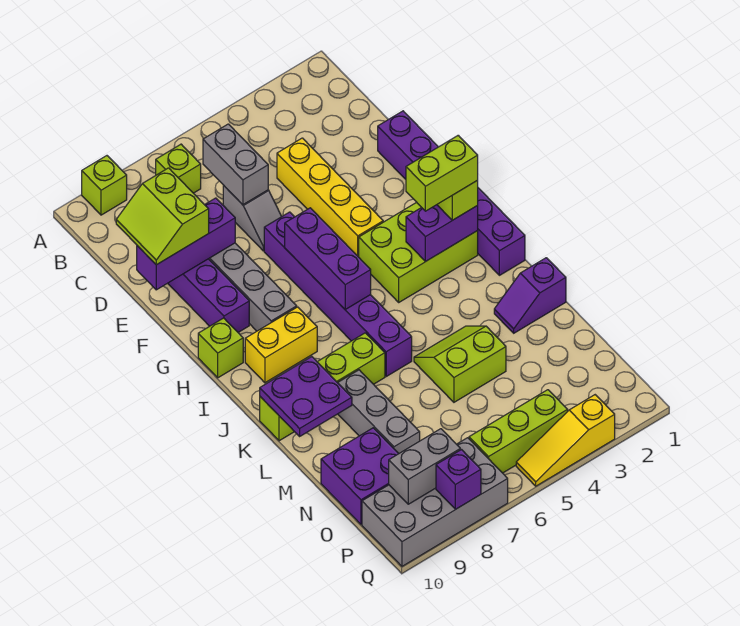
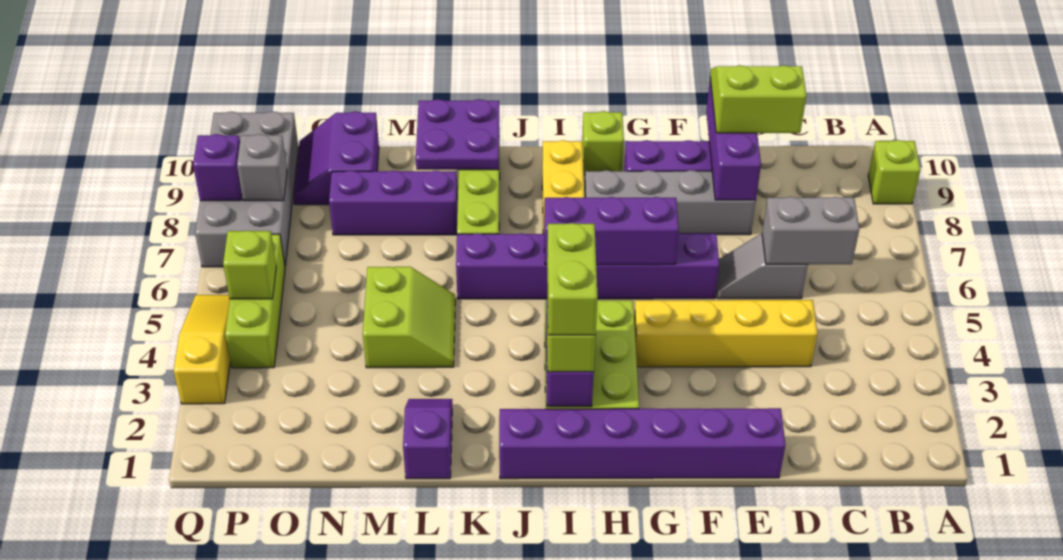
lime 1x1 brick [156,144,201,193] -> lime 1x1 brick moved to [223,231,276,299]
grey 1x3 brick [338,370,420,453] -> purple 1x3 brick [329,171,458,235]
purple 2x2 brick [321,428,399,525] -> purple 2x2 slope [293,111,379,205]
grey 1x2 brick [389,429,460,504] -> grey 1x1 brick [237,134,287,201]

